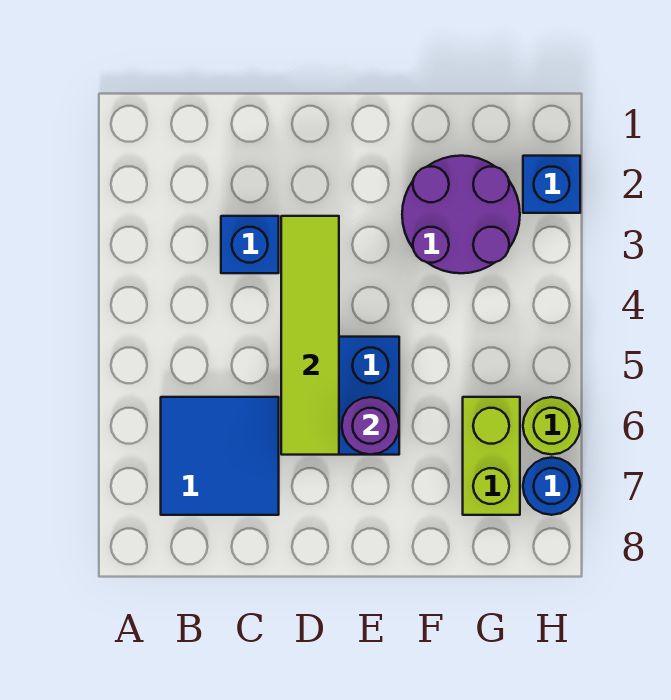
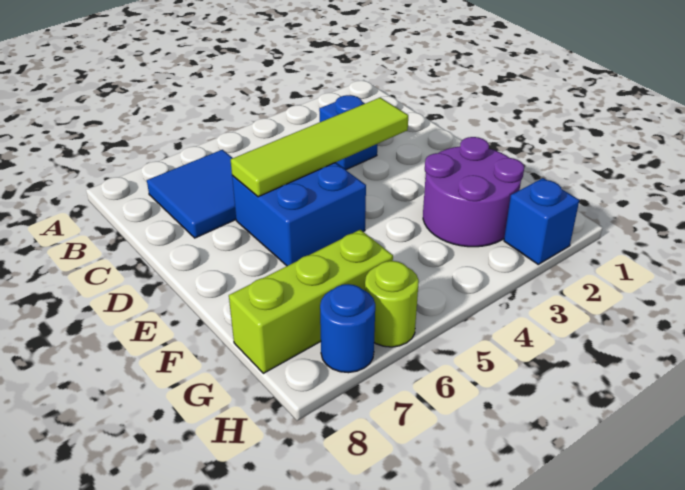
purple 1x1 round brick [342,397,399,455] -> none
lime 1x2 brick [463,397,520,515] -> lime 1x3 brick [229,230,393,373]

